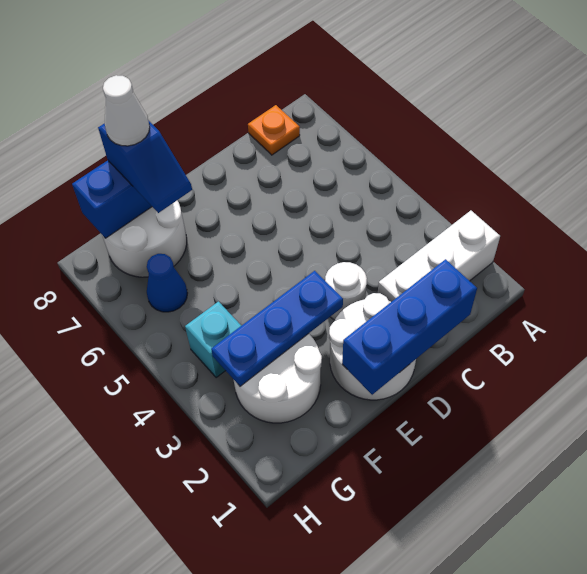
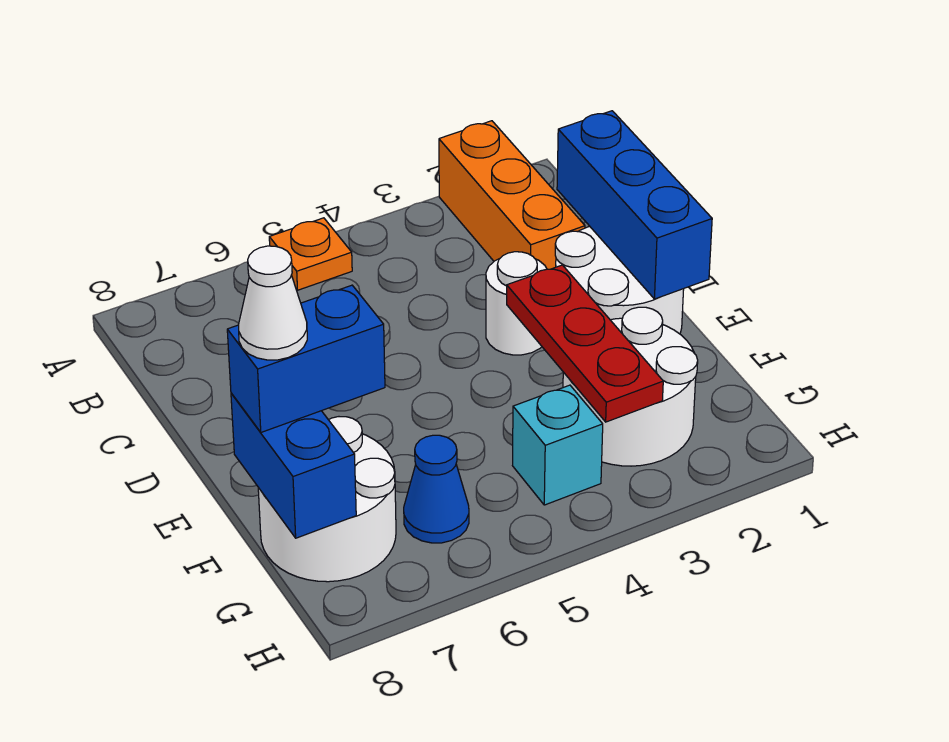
white 1x3 brick [378,211,500,302] -> orange 1x3 brick [439,121,585,269]
orange 1x1 plate [248,105,300,155] -> orange 1x1 plate moved to [269,218,352,290]
blue 1x3 plate [211,271,343,386] -> red 1x3 plate [507,265,663,422]
blue 1x2 slope [98,120,192,213] -> blue 1x2 brick [227,285,385,432]

